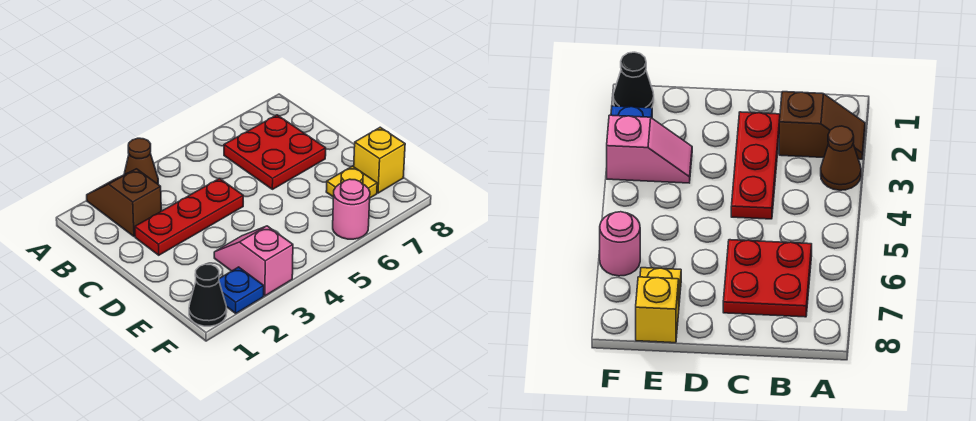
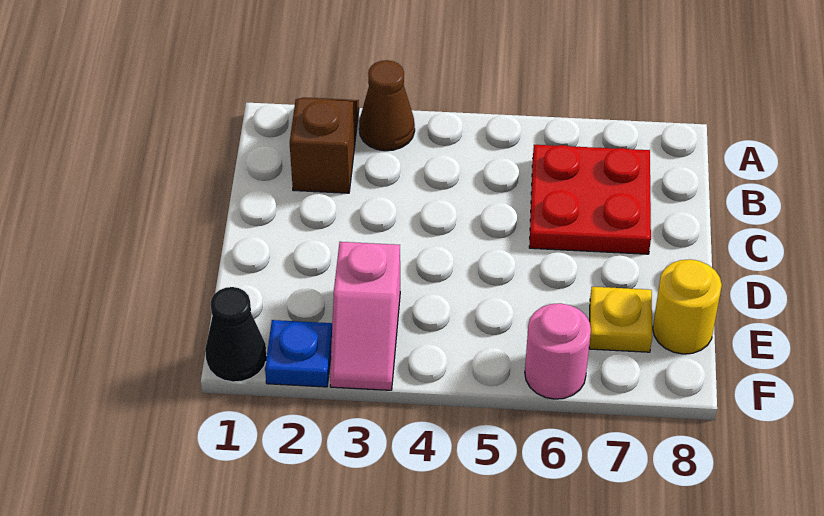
red 1x3 plate [135,179,243,255] -> none
pink 1x2 slope [214,226,293,296] -> pink 1x2 slope turned to [330,242,400,390]
yellow 1x1 brick [354,127,405,193] -> yellow 1x1 round brick [653,259,722,354]

